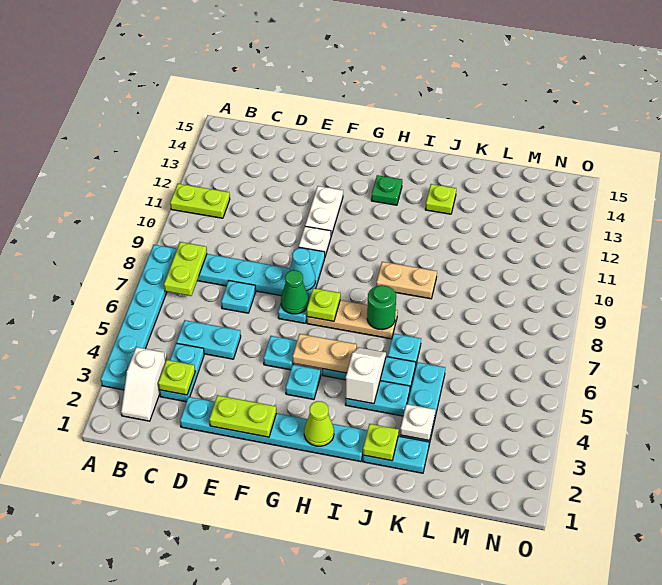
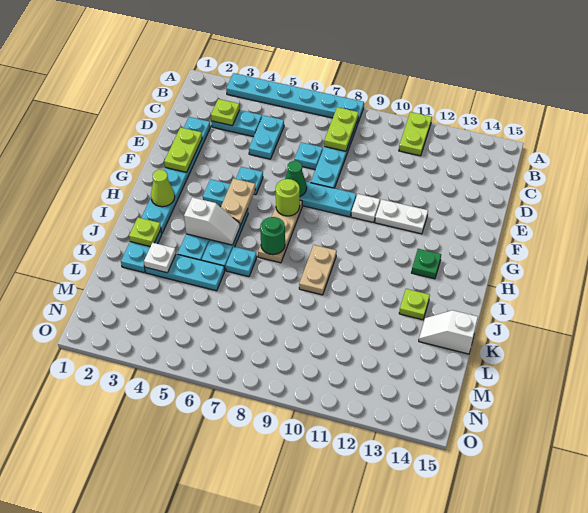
white 1x2 slope [121,347,165,421] -> white 1x2 slope moved to [419,310,478,354]
lime 1x2 plate [164,242,207,296] -> lime 1x2 plate turned to [324,107,358,151]
cyan 1x1 cone [290,248,315,291] -> none
lime 1x1 plate [307,288,340,321] -> lime 1x1 round brick [276,179,300,216]

